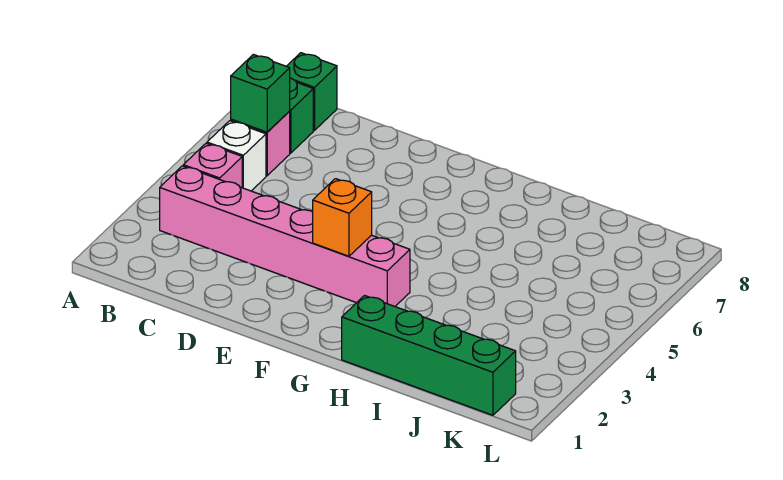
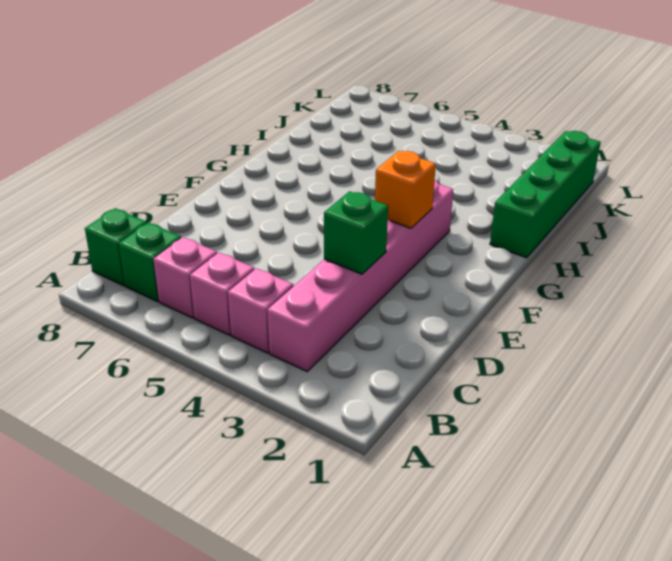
white 1x1 brick [207,121,266,191] -> pink 1x1 brick [190,253,255,335]
green 1x1 brick [231,54,290,132] -> green 1x1 brick moved to [324,191,388,274]

